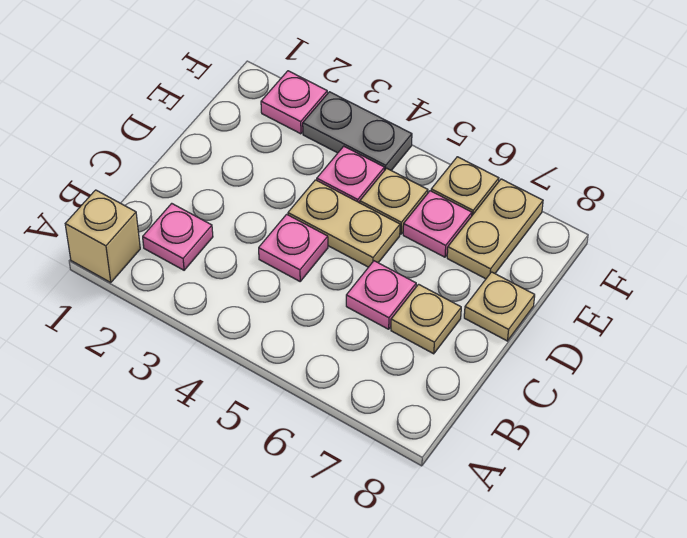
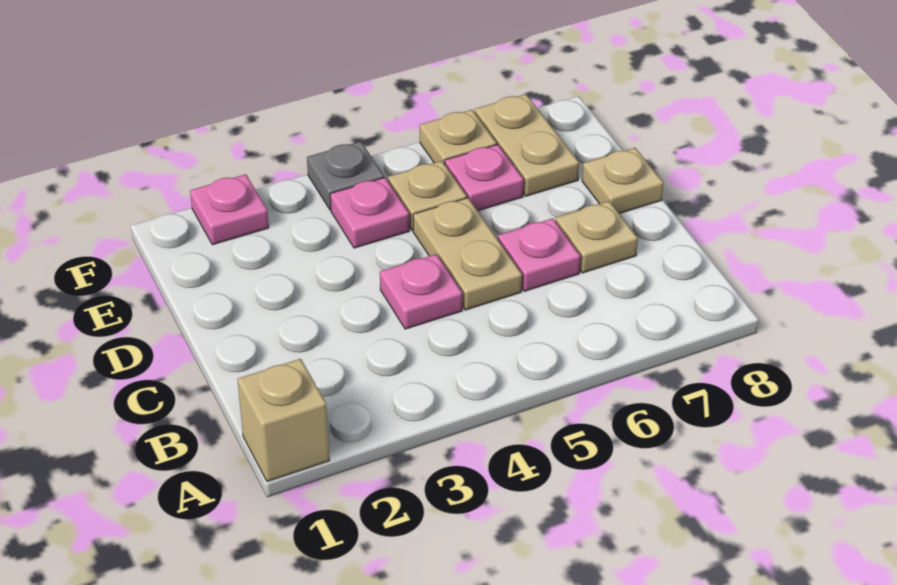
pink 1x1 plate [143,203,213,270] -> none
tan 1x2 plate [288,180,400,267] -> tan 1x2 plate turned to [413,198,522,310]
grey 1x2 plate [303,92,412,171] -> grey 1x1 plate [307,141,384,210]

